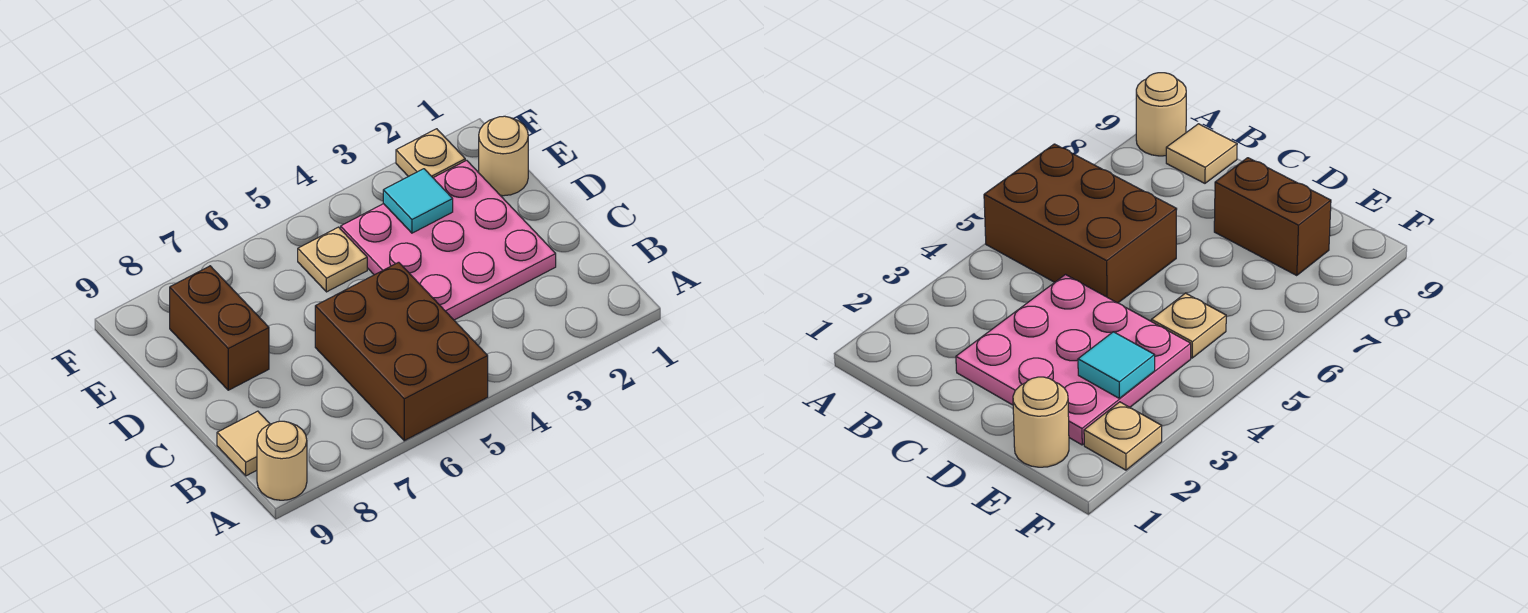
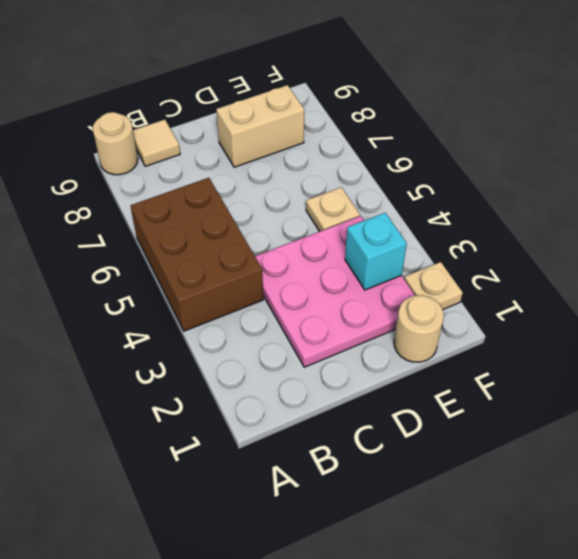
brown 2x3 brick [315,262,488,441] -> brown 2x3 brick turned to [130,178,263,331]
brown 1x2 brick [170,266,269,390] -> tan 1x2 brick [216,85,304,167]
cyan 1x1 tile [383,169,453,233] -> cyan 1x1 brick [345,213,407,290]

